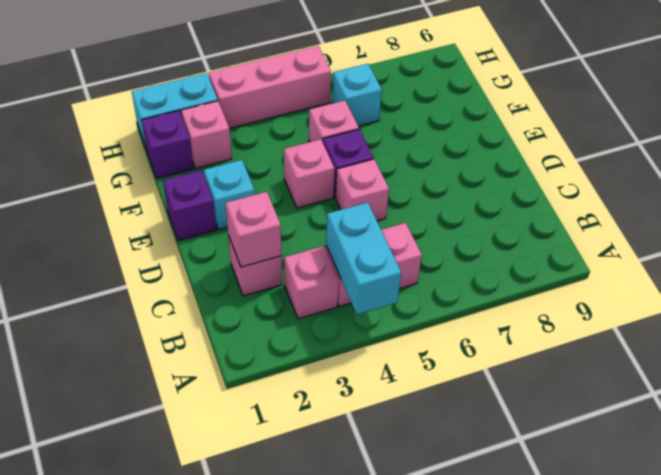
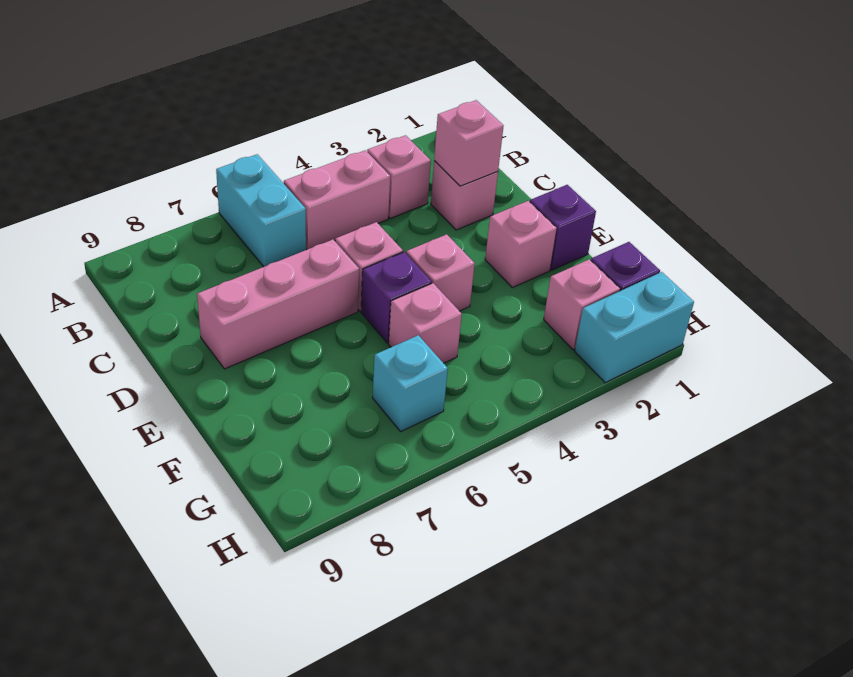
cyan 1x2 brick [326,202,401,314] -> cyan 1x2 brick moved to [216,154,306,267]
cyan 1x1 brick [204,160,255,230] -> pink 1x1 brick [485,201,557,288]
pink 1x3 brick [209,46,331,128] -> pink 1x3 brick moved to [197,240,359,369]

